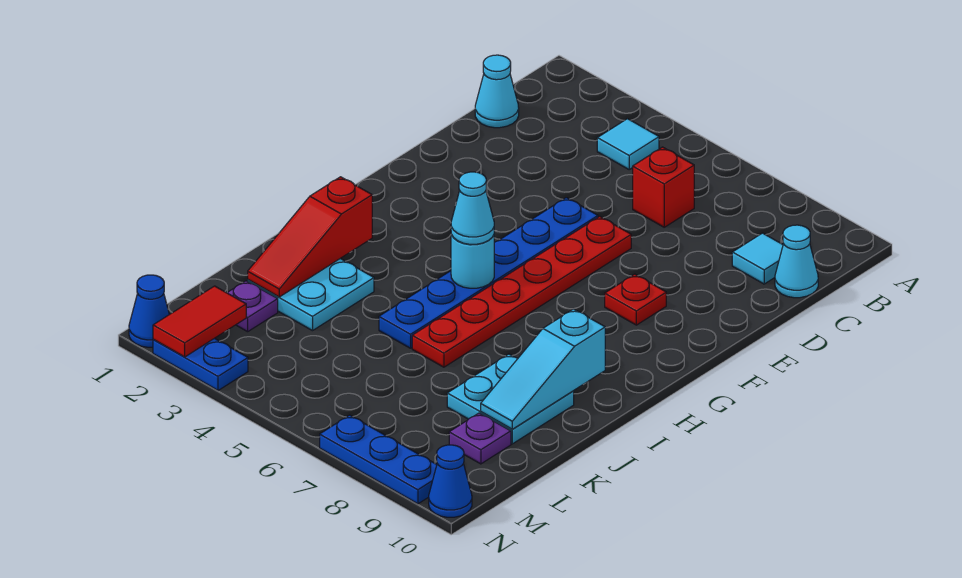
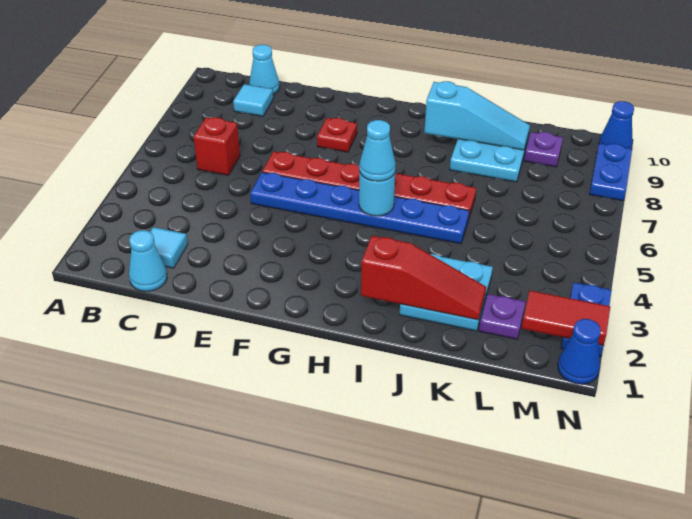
cyan 1x1 tile [597,119,659,169] -> cyan 1x1 tile moved to [150,227,188,268]
blue 1x3 plate [320,415,437,504] -> blue 1x2 plate [589,143,632,201]

